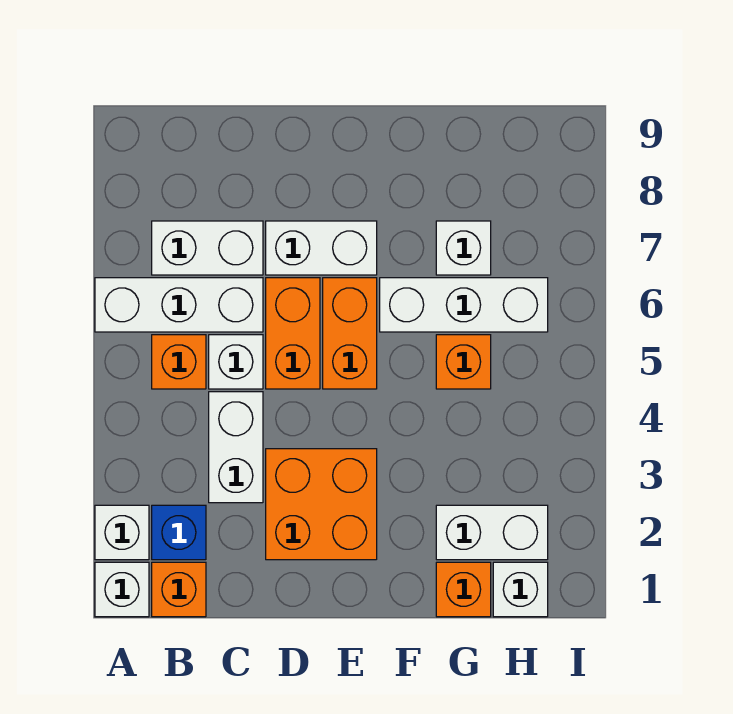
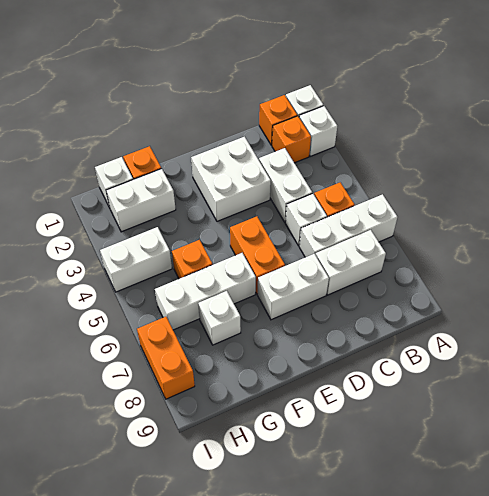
blue 1x1 brick [152,505,206,560] -> orange 1x1 brick [272,116,311,163]
orange 2x2 brick [266,449,377,560] -> white 2x2 brick [191,137,271,221]
orange 1x2 brick [266,278,320,389] -> orange 1x2 brick moved to [137,317,195,399]
none -> white 1x2 brick [100,227,172,292]

